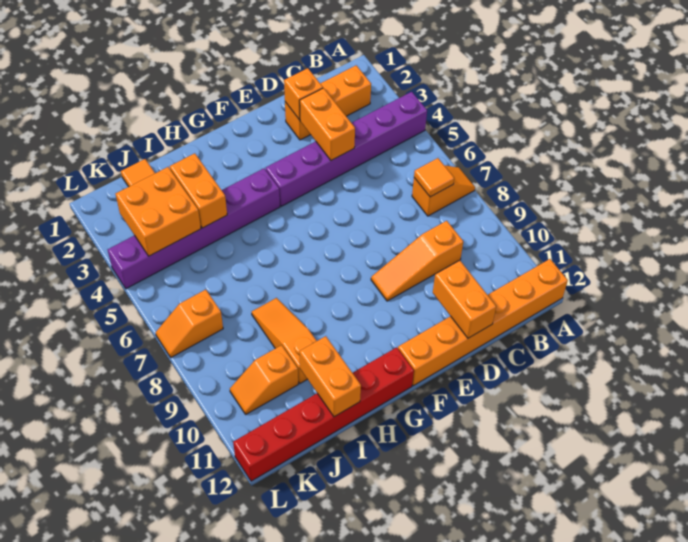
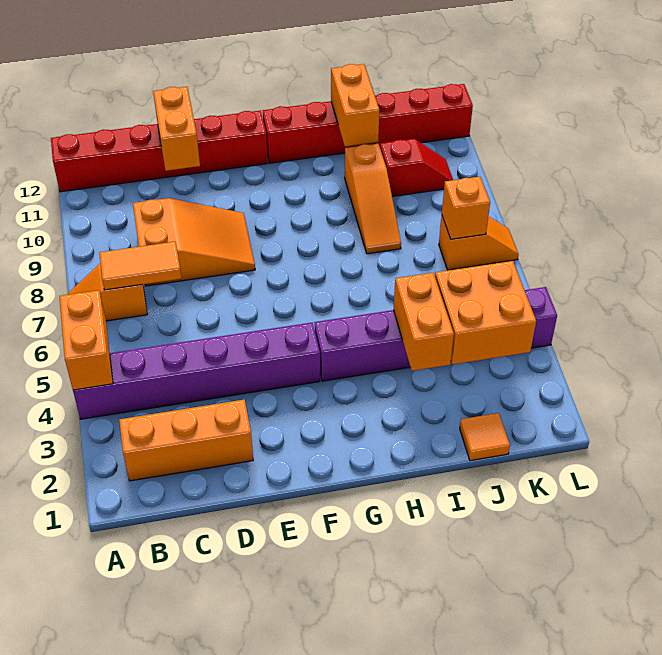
orange 1x6 brick [398,259,568,386] -> red 1x6 brick [51,111,268,192]
orange 1x1 tile [414,158,454,197] -> orange 1x2 tile [99,242,181,290]
orange 1x3 slope [371,221,463,301] -> orange 2x3 slope [133,198,255,286]
orange 1x1 brick [284,68,323,120] -> orange 1x1 brick moved to [442,177,490,239]
orange 1x2 brick [300,88,355,160] -> orange 1x2 brick moved to [59,290,113,390]
orange 1x2 slope [230,345,298,414] -> red 1x2 slope [380,139,453,196]

